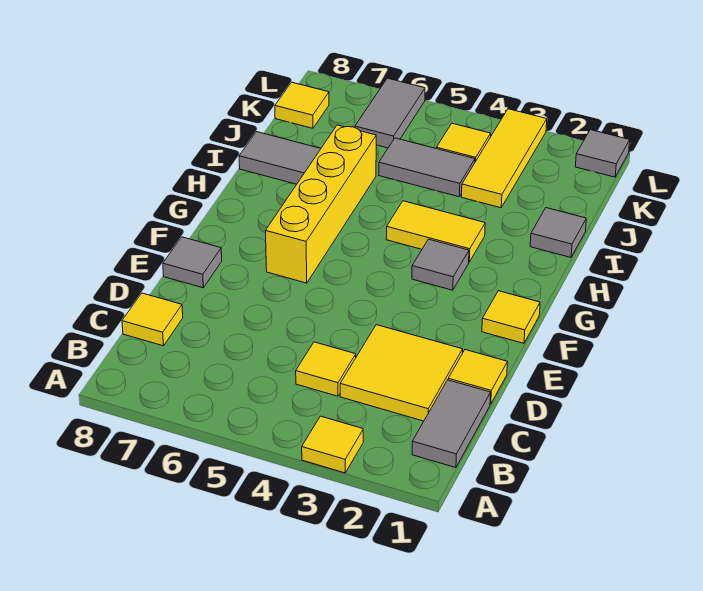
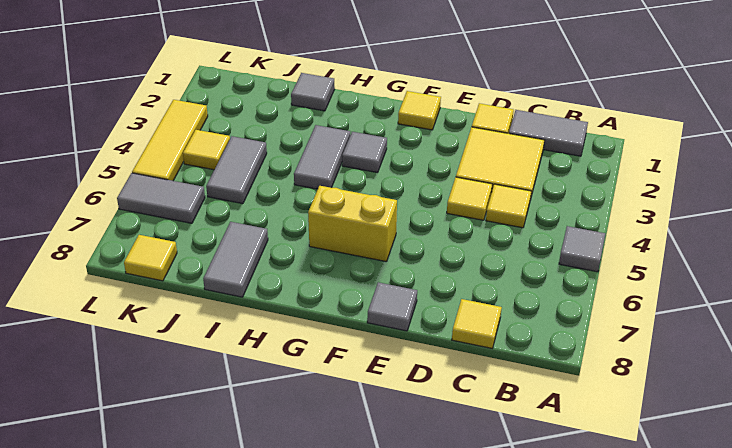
yellow 1x1 tile [302,416,363,473] -> yellow 1x1 tile moved to [447,177,492,220]
yellow 1x4 brick [266,125,376,283] -> yellow 1x2 brick [308,186,397,262]
yellow 1x2 tile [386,201,485,262] -> grey 1x2 tile [294,125,350,189]
yellow 1x3 tile [461,109,547,208] -> yellow 1x3 tile turned to [132,100,208,181]
grey 1x1 tile [575,130,630,177] -> grey 1x1 tile moved to [559,226,605,272]

